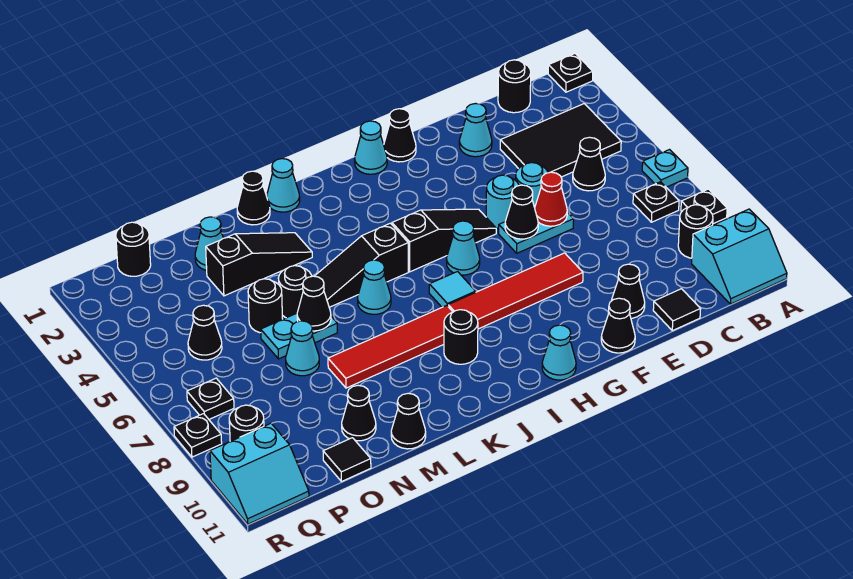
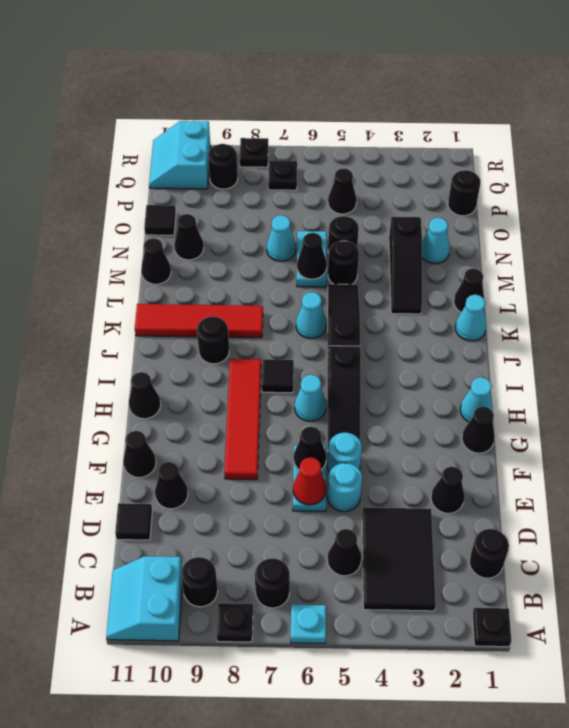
black 1x1 plate [633,182,679,222] -> black 1x1 round brick [255,558,290,608]
cyan 1x1 cone [459,104,492,157] -> black 1x1 cone [431,467,465,513]
cyan 1x1 cone [542,325,576,380] -> black 1x1 cone [129,372,161,419]
cyan 1x1 tile [429,272,476,307] -> black 1x1 tile [262,359,294,393]
red 1x4 tile [328,305,453,388] -> red 1x4 tile turned to [135,304,263,338]

